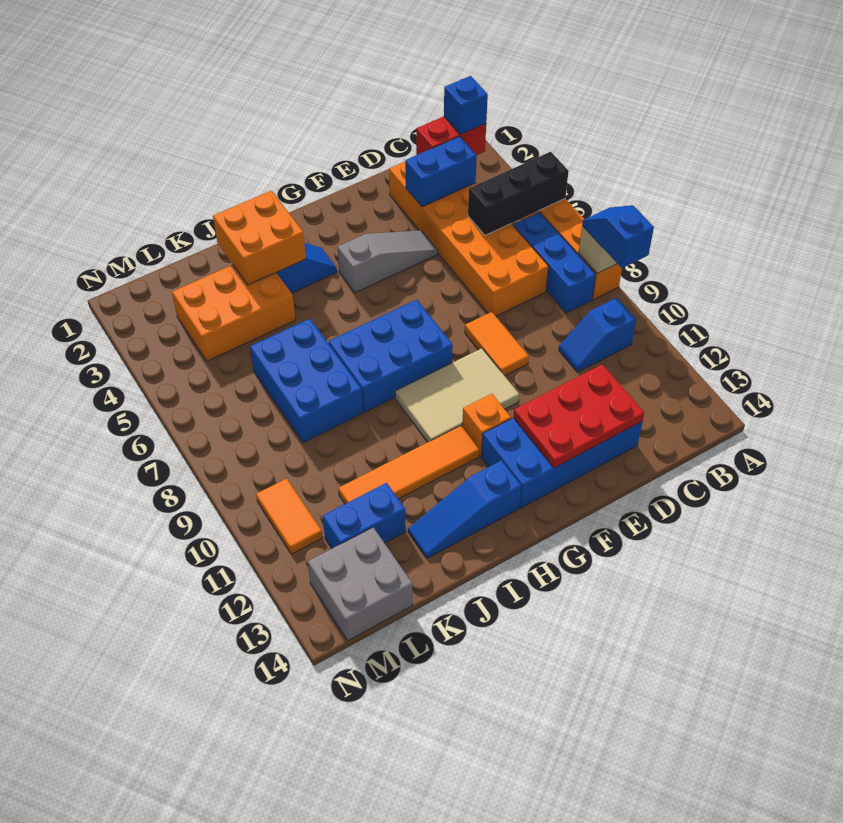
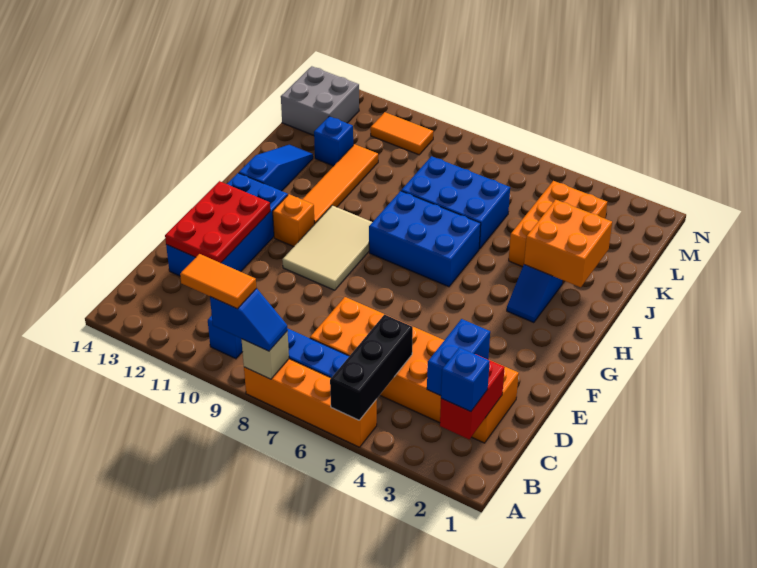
grey 1x3 slope [337,231,438,293] -> none
orange 1x2 tile [465,312,529,376] -> orange 1x2 tile moved to [180,254,257,309]
blue 2x3 brick [329,299,453,412] -> blue 2x3 brick turned to [369,191,481,287]
blue 1x2 brick [323,483,406,548] -> blue 1x1 brick [314,116,353,166]

